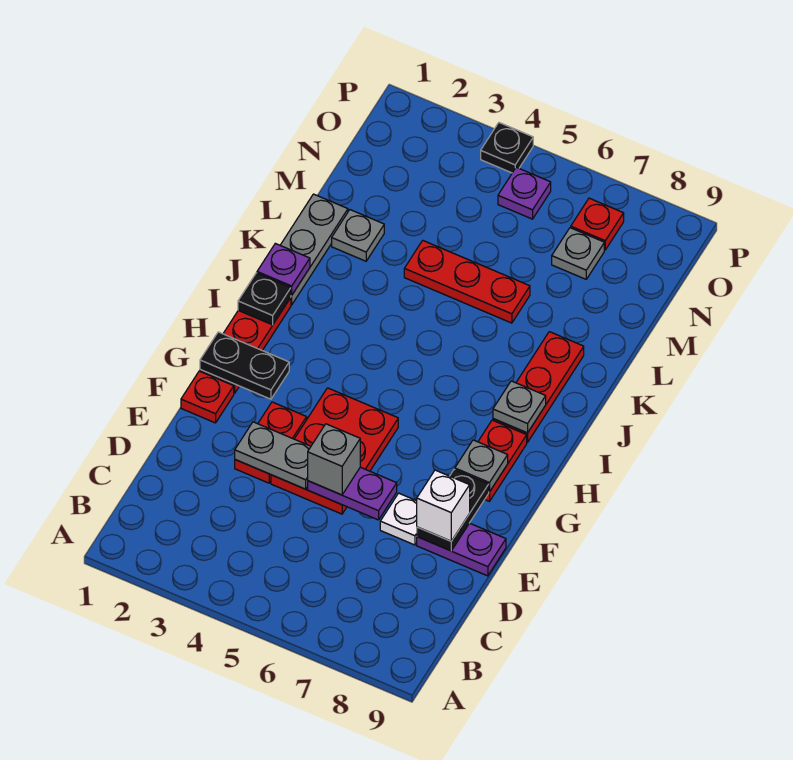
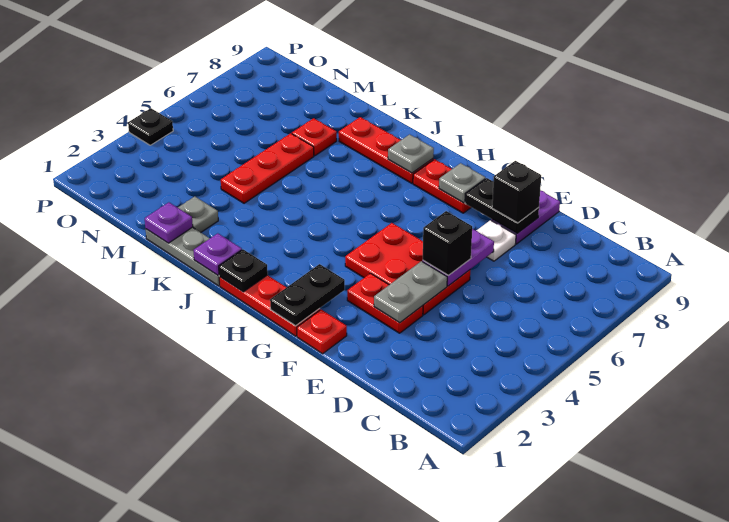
grey 1x1 brick [308,424,360,495] -> black 1x1 brick [423,211,472,275]
white 1x1 brick [416,470,470,541] -> black 1x1 brick [492,161,541,223]
grey 1x1 plate [552,228,604,279] -> none
purple 1x1 plate [498,167,551,219] -> purple 1x1 plate moved to [145,202,193,243]
red 1x1 plate [571,198,624,250] -> red 1x1 plate moved to [292,118,337,156]

